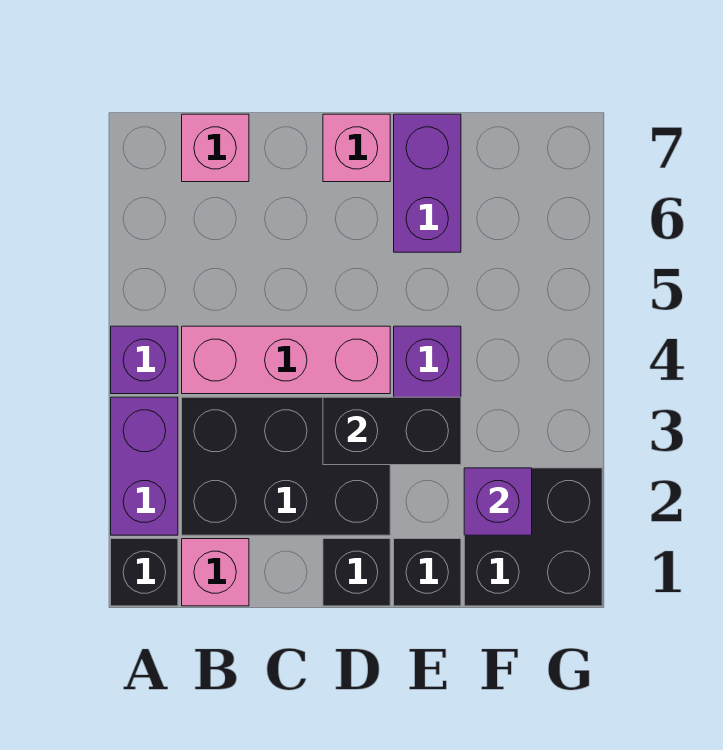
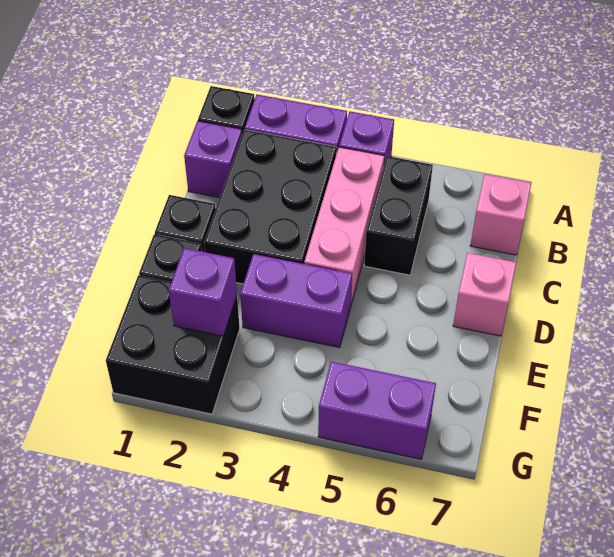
pink 1x1 brick [182,539,249,606] -> purple 1x1 brick [184,121,242,198]
black 1x2 brick [323,397,461,465] -> black 1x2 brick moved to [364,156,433,275]
purple 1x2 brick [394,114,461,252] -> purple 1x2 brick moved to [318,361,436,459]

